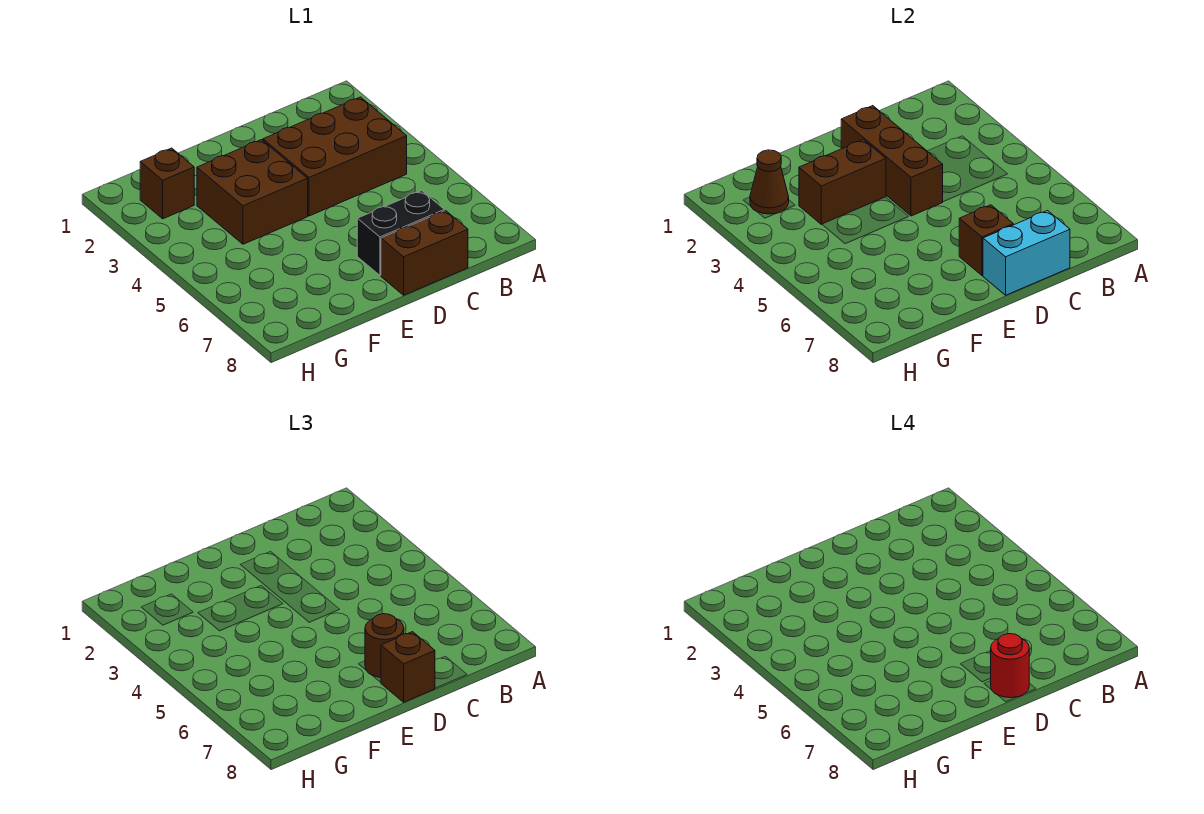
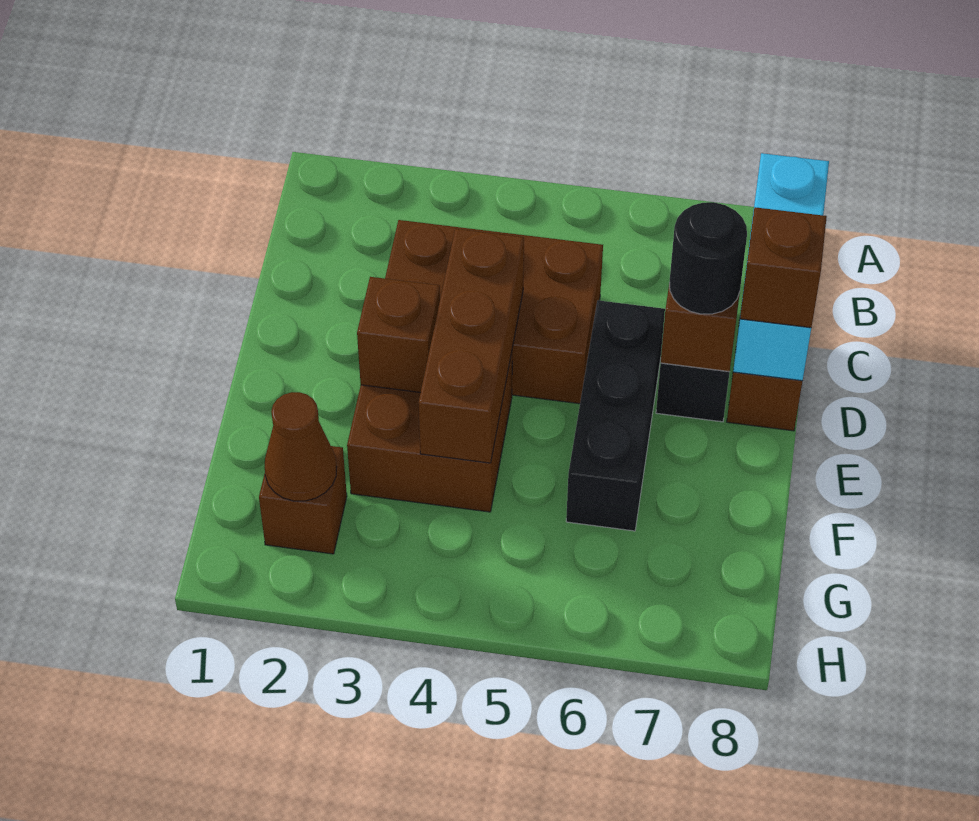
brown 2x3 brick [263,97,407,216] -> brown 2x3 brick turned to [385,220,603,404]
cyan 1x2 brick [983,211,1070,295] -> cyan 1x3 brick [733,153,829,381]
brown 1x3 brick [841,106,943,216] -> brown 1x3 brick turned to [418,229,524,463]
none -> black 1x3 brick [566,300,665,531]
brown 1x1 round brick [365,614,404,677] -> black 1x1 round brick [669,202,747,314]
red 1x1 round brick [990,634,1029,698] -> none
brown 1x2 brick [799,140,886,224] -> brown 1x1 brick [357,277,440,392]

